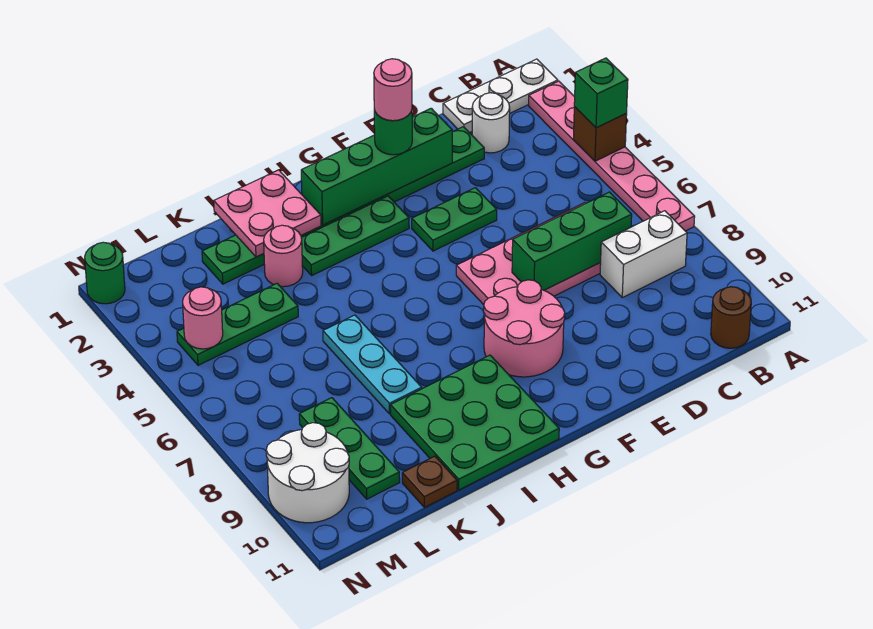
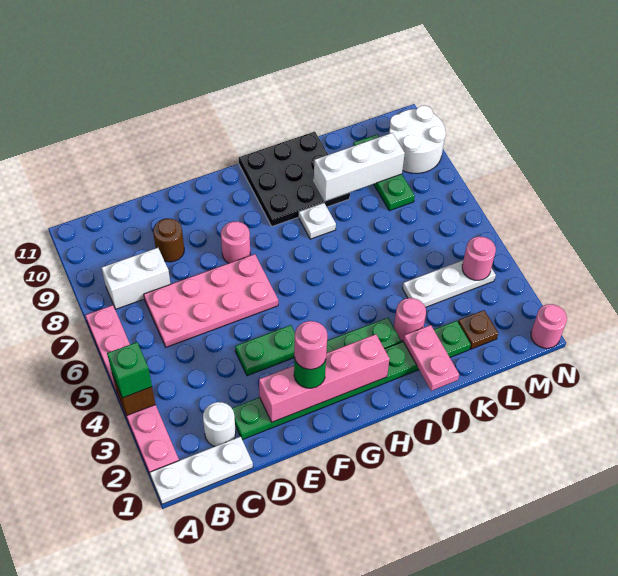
brown 1x1 round brick [711,287,751,348] -> brown 1x1 round brick moved to [153,218,184,262]
green 1x3 brick [512,192,632,290] -> none
green 1x4 brick [301,108,452,225] -> pink 1x4 brick [259,334,390,422]
pink 2x2 round brick [484,280,565,377] -> pink 1x1 round brick [221,221,250,263]
green 3x3 plate [390,355,559,490] -> black 3x3 plate [239,132,350,227]
pink 2x2 plate [214,170,321,257] -> pink 1x2 plate [403,325,459,391]
none -> white 1x1 plate [299,203,336,239]
cyan 1x3 plate [323,315,422,414] -> none
none -> white 1x3 brick [314,133,405,201]
green 1x3 plate [177,284,298,365] -> white 1x3 plate [403,260,496,307]
brown 1x1 plate [402,456,457,508] -> brown 1x1 plate moved to [458,310,498,349]
green 1x1 round brick [85,242,125,304] -> pink 1x1 round brick [531,304,567,348]

